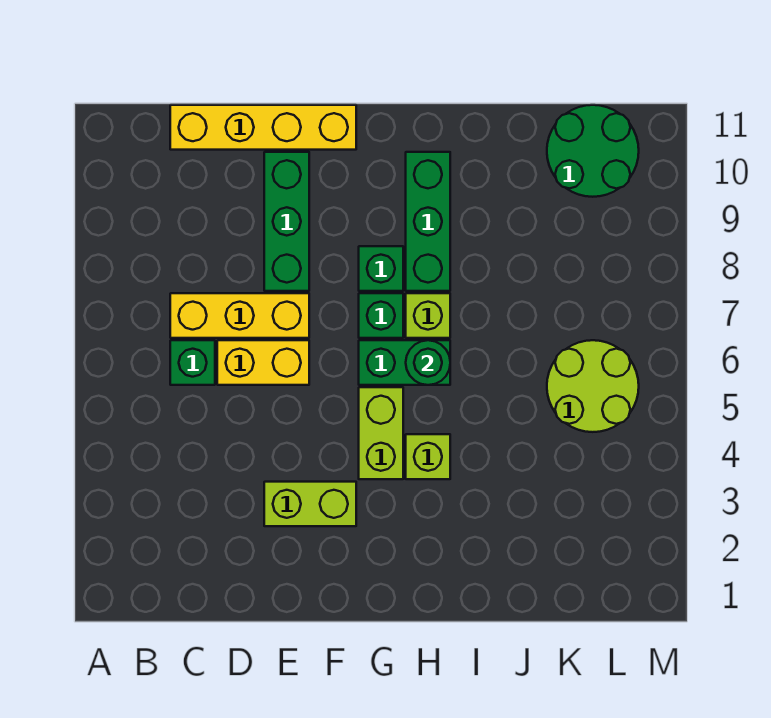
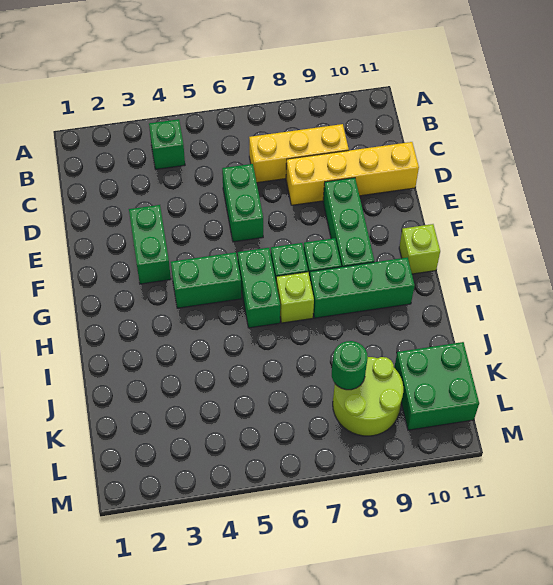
green 1x1 brick [170,340,215,385] -> green 1x1 brick moved to [149,119,185,169]
yellow 1x3 brick [170,293,309,338] -> yellow 1x3 brick turned to [249,124,349,183]
yellow 1x4 brick [170,105,356,150] -> yellow 1x4 brick turned to [286,142,419,205]
yellow 1x2 brick [217,340,309,385] -> green 1x2 brick [222,164,263,242]
lime 1x2 brick [264,482,356,526] -> green 1x2 brick [129,205,171,284]
green 1x3 brick [264,152,309,291] -> green 1x3 brick turned to [323,178,374,267]
lime 1x2 brick [359,387,403,479] -> green 1x2 brick [171,252,241,308]
lime 1x1 brick [406,434,450,479] -> lime 1x1 brick moved to [399,224,440,274]
green 1x1 round brick [406,340,450,385] -> green 1x1 round brick moved to [332,341,368,390]
lime 2x2 round brick [547,340,639,432] -> lime 2x2 round brick moved to [333,357,403,436]
green 2x2 round brick [547,105,639,197] -> green 2x2 brick [394,342,479,430]

